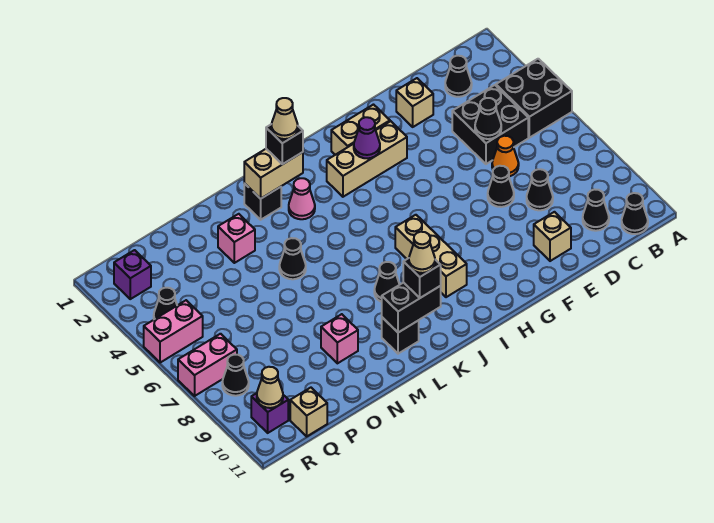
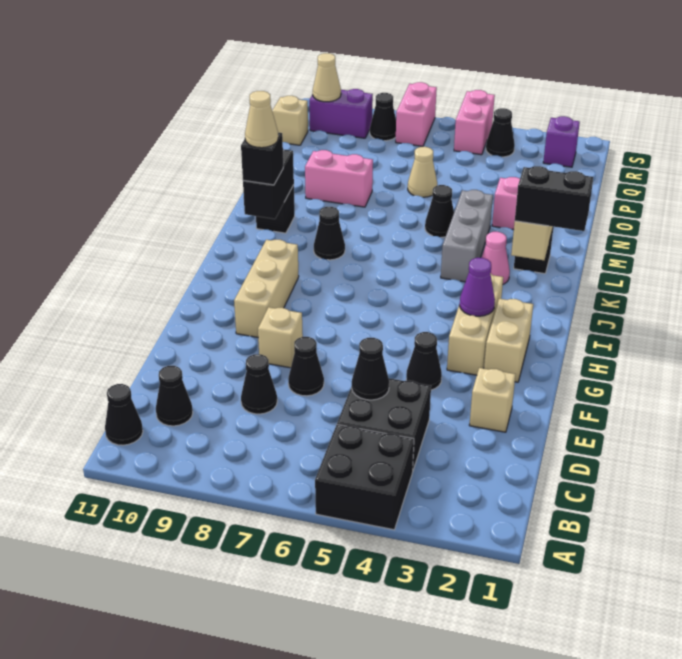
black 1x1 cone [445,56,472,97] -> black 1x1 cone moved to [406,332,442,390]
orange 1x1 cone [492,136,519,176] -> none
tan 1x1 brick [534,212,571,261] -> tan 1x1 brick moved to [258,307,303,368]
tan 1x3 brick [395,215,467,297] -> tan 1x3 brick turned to [234,240,299,337]
black 1x1 brick [266,124,303,164] -> black 1x2 brick [515,166,593,231]
tan 1x1 cone [271,98,298,139] -> tan 1x1 cone moved to [408,147,437,197]
none -> grey 1x3 brick [441,190,493,282]
pink 1x1 brick [321,314,358,363] -> pink 1x2 brick [305,150,373,207]
purple 1x1 brick [251,393,288,433] -> purple 1x2 brick [309,89,373,138]

